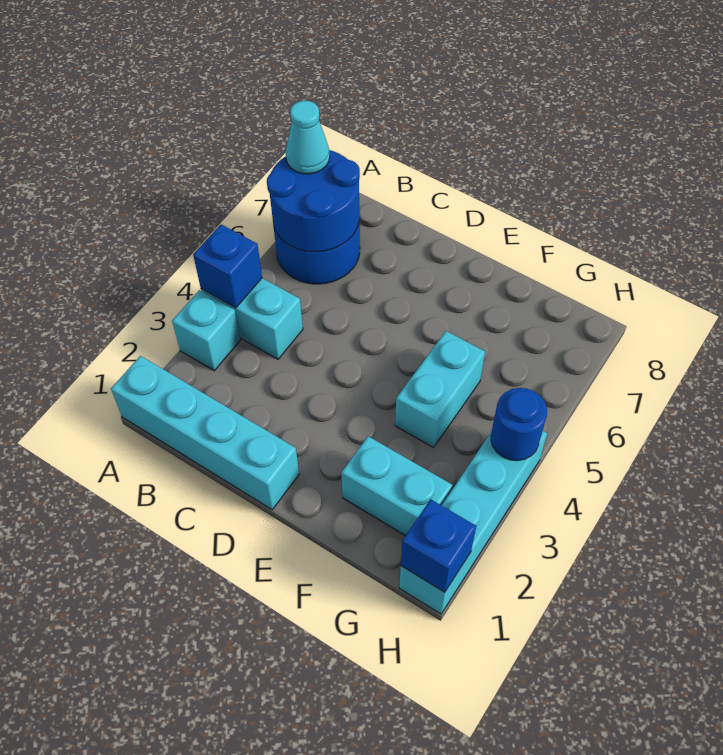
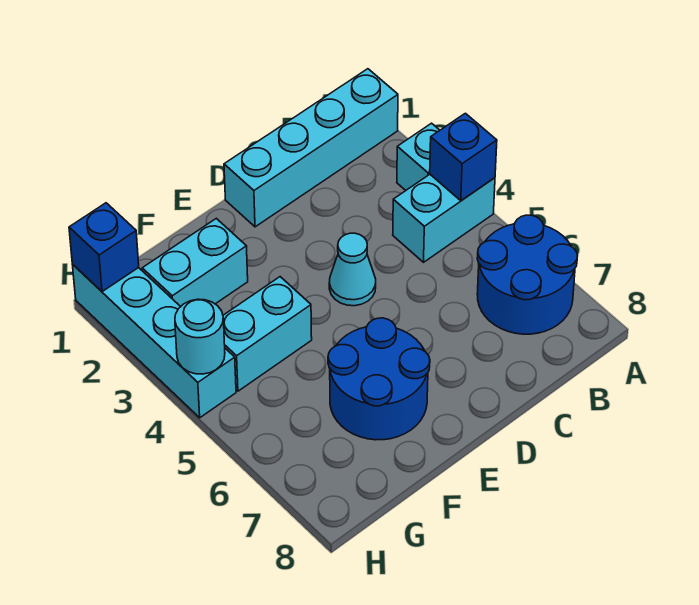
blue 2x2 round brick [267,150,360,252] -> blue 2x2 round brick moved to [328,318,430,440]
cyan 1x1 cone [286,101,330,174] -> cyan 1x1 cone moved to [329,233,376,306]
cyan 1x2 brick [395,331,485,448] -> cyan 1x2 brick turned to [223,277,312,391]
blue 1x1 round brick [491,388,547,461] -> cyan 1x1 round brick [175,299,225,374]

